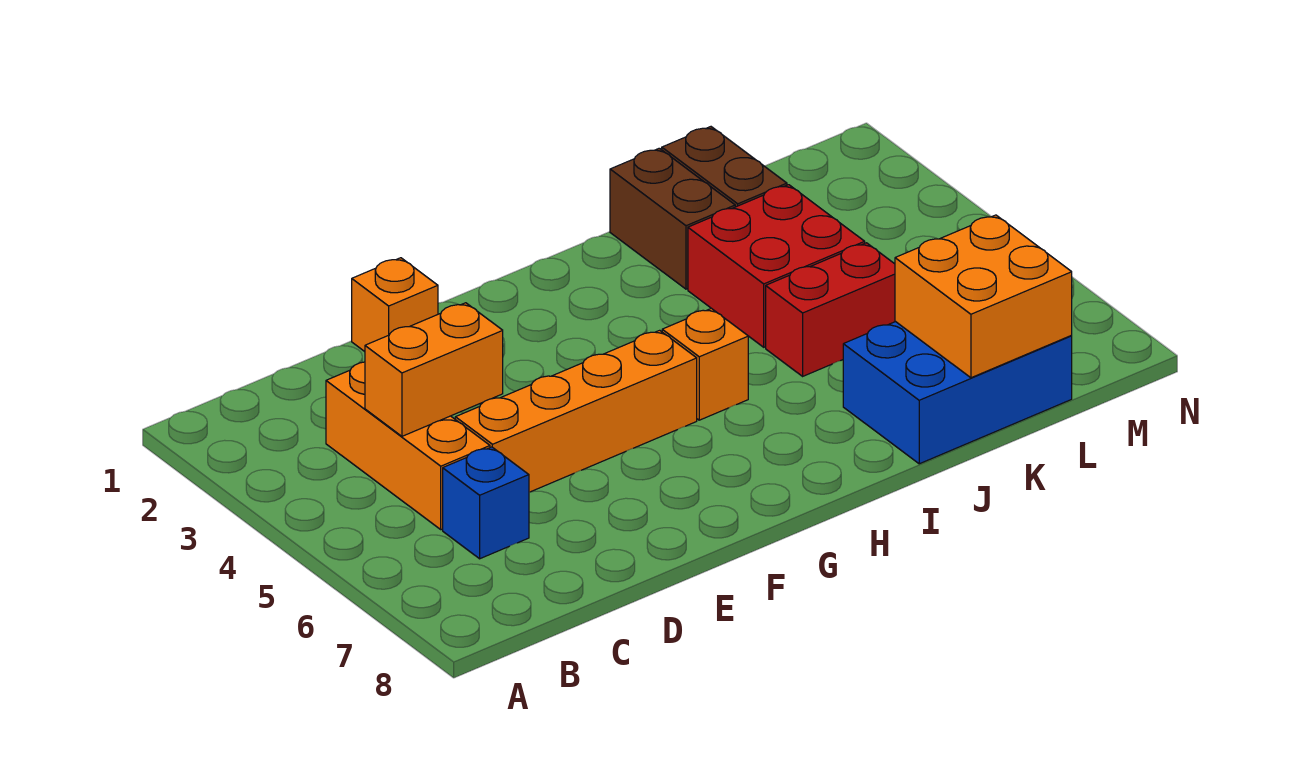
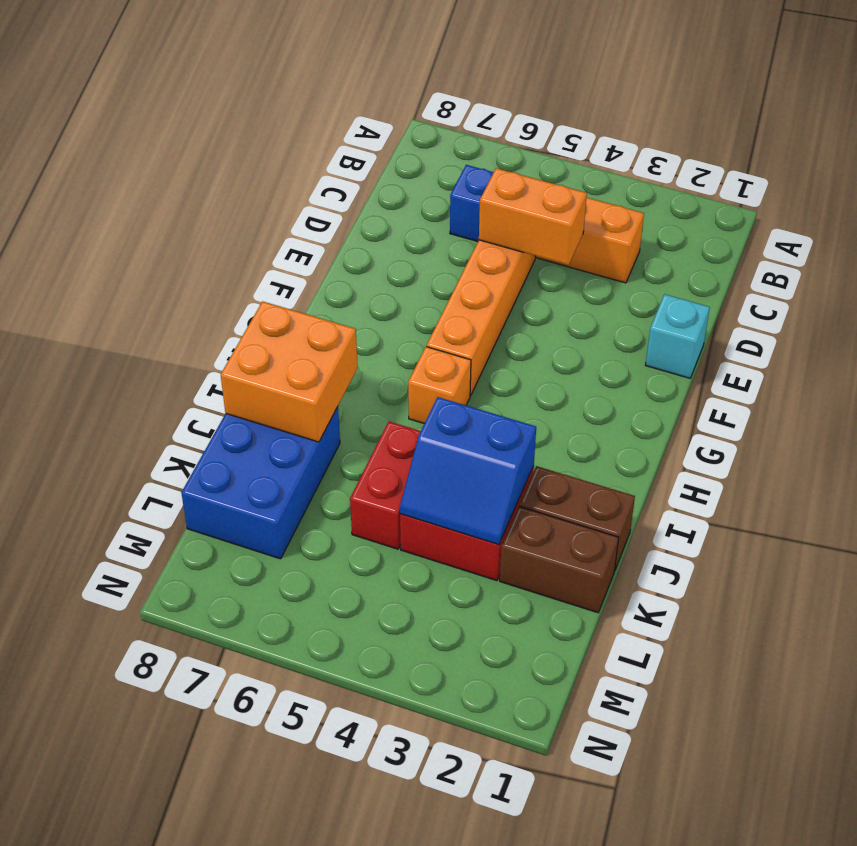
orange 1x2 brick [365,303,503,436] -> orange 1x2 brick turned to [479,168,587,265]
orange 1x1 brick [352,258,438,352] -> cyan 1x1 brick [646,294,710,378]
none -> blue 2x2 slope [400,397,536,545]
orange 2x2 brick [895,215,1072,378] -> orange 2x2 brick moved to [221,301,358,442]

